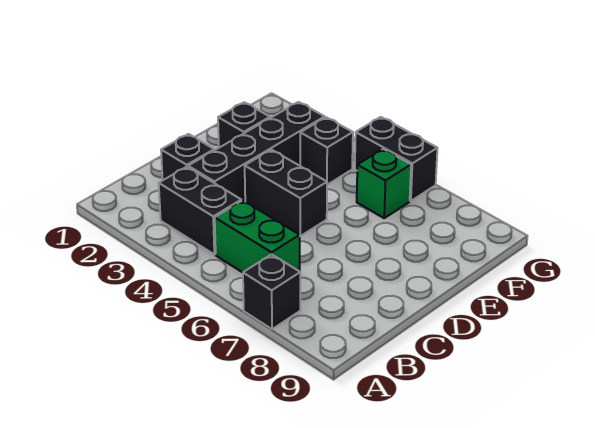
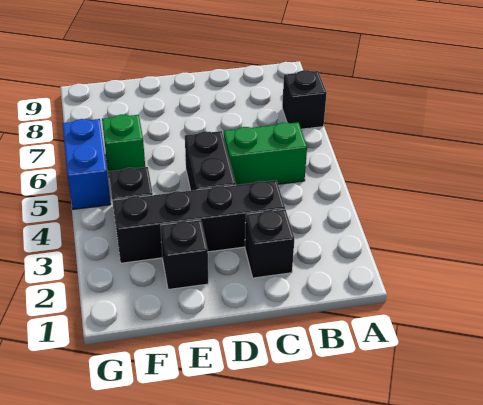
black 1x2 brick [159,167,241,254] -> none
green 1x2 brick [215,200,300,272] -> green 1x2 brick turned to [224,122,307,185]
black 1x2 brick [355,117,437,201] -> blue 1x2 brick [63,119,111,209]

